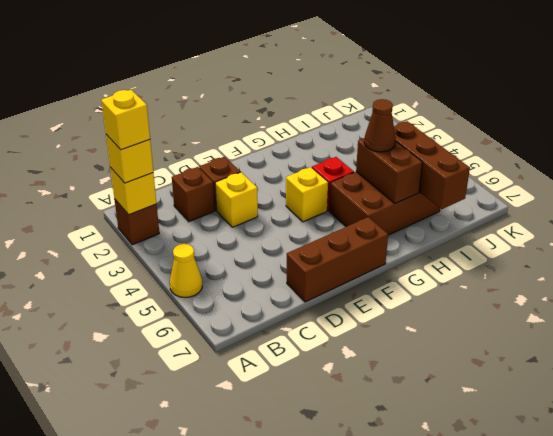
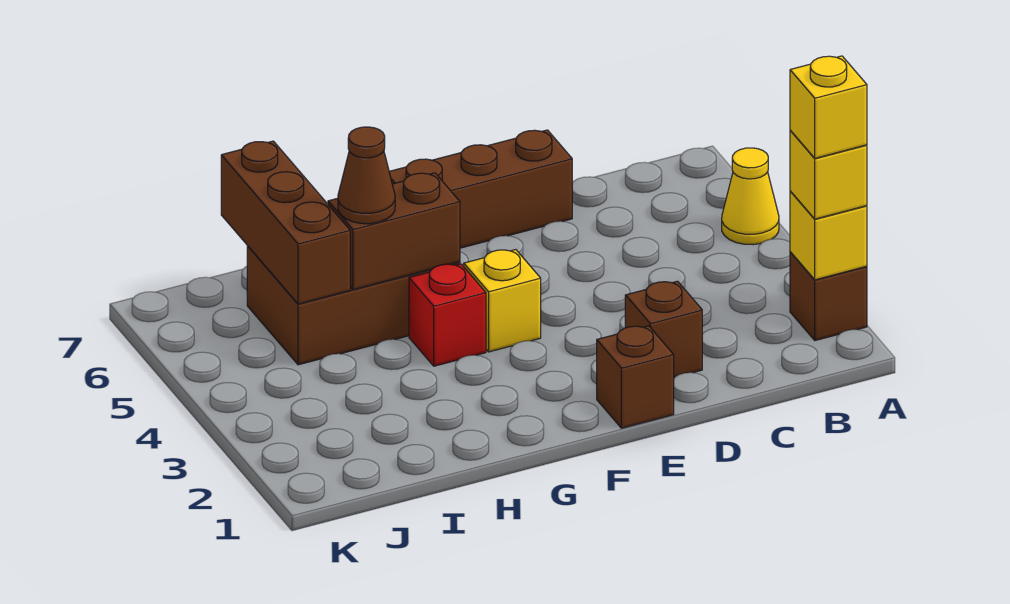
brown 1x1 brick [172,167,215,222] -> brown 1x1 brick moved to [597,326,674,428]
yellow 1x1 brick [215,172,258,227] -> none
brown 1x2 brick [356,138,422,203] -> brown 1x2 brick turned to [328,173,460,290]

